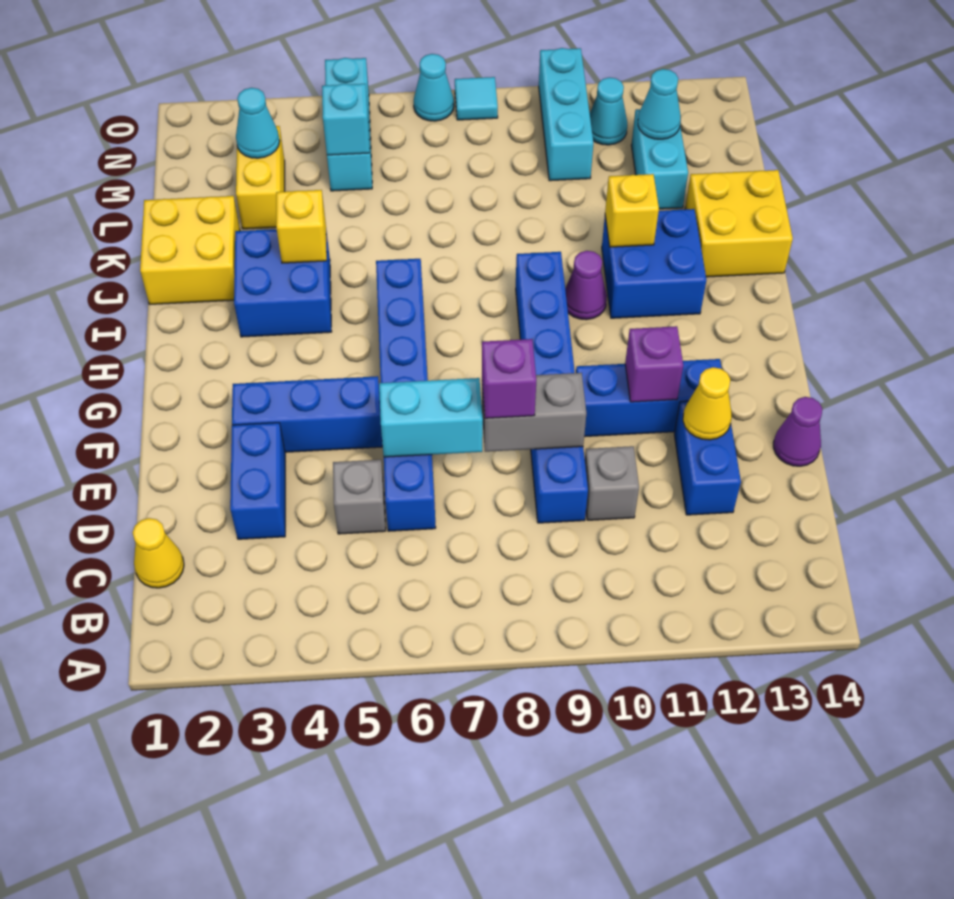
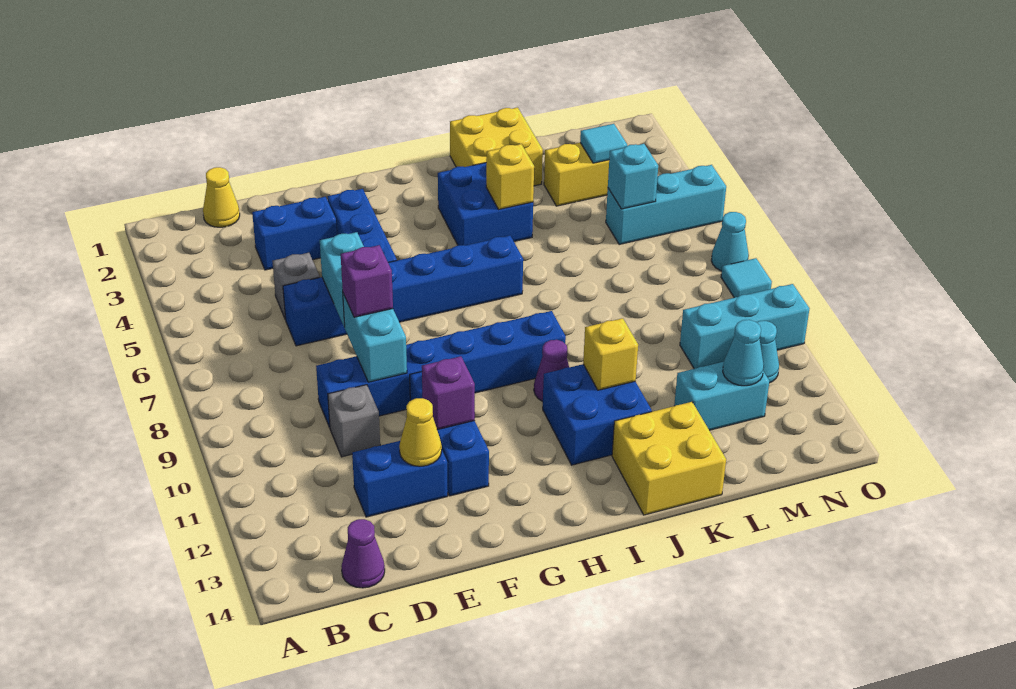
grey 1x2 brick [482,373,586,452] -> cyan 1x2 brick [343,294,407,382]
purple 1x1 cone [773,397,822,466] -> purple 1x1 cone moved to [342,519,385,588]
cyan 1x1 cone [236,88,280,158] -> cyan 1x1 tile [580,124,627,163]

